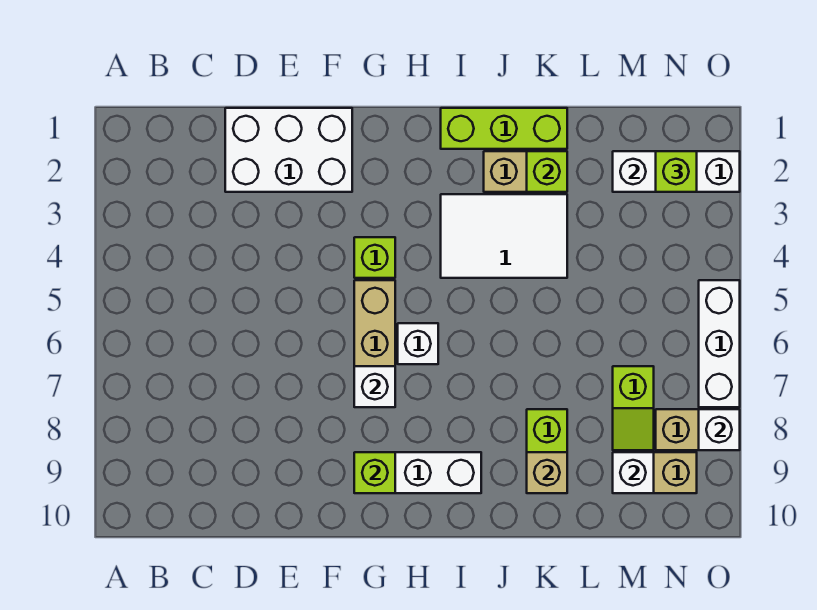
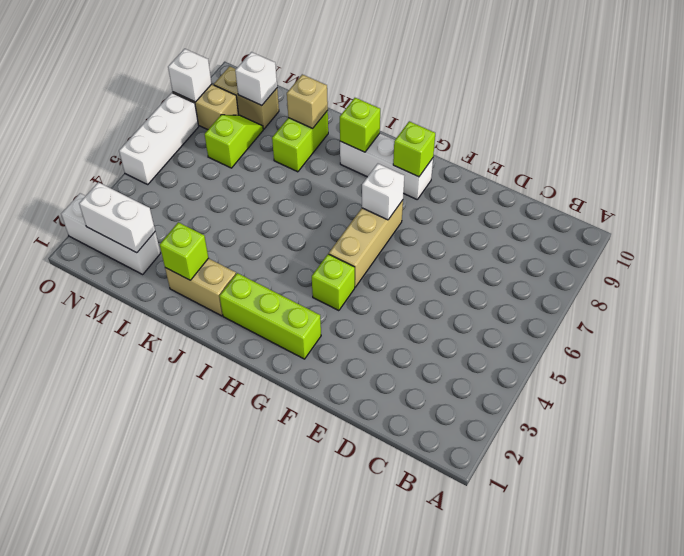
white 2x3 brick [225,108,352,192] -> none
white 1x1 brick [398,323,438,364] -> none
lime 1x3 brick [441,108,567,149] -> lime 1x3 brick moved to [219,273,321,359]
white 2x3 tile [441,194,567,278] -> none
lime 1x1 brick [656,151,697,192] -> lime 1x1 brick moved to [340,98,380,152]

